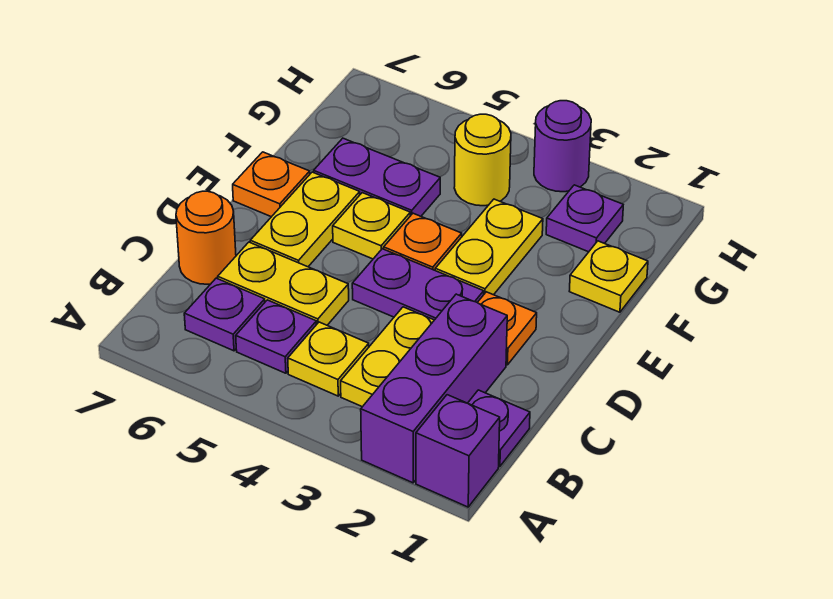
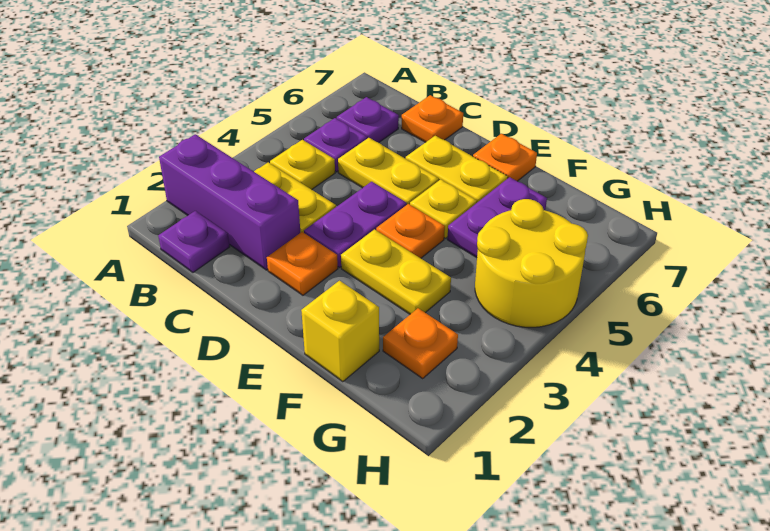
purple 1x1 brick [416,395,500,507] -> none
yellow 1x2 plate [218,242,349,325] -> yellow 1x2 plate turned to [338,138,439,204]
orange 1x1 round brick [176,191,236,284] -> orange 1x1 plate [402,95,463,142]
yellow 1x1 plate [569,241,648,312] -> yellow 1x1 brick [301,281,379,382]
purple 1x1 plate [546,185,623,252] -> orange 1x1 plate [383,308,458,378]
yellow 1x1 round brick [454,114,511,206] -> yellow 2x2 round brick [475,199,588,327]
purple 1x1 round brick [534,101,591,192] -> none

